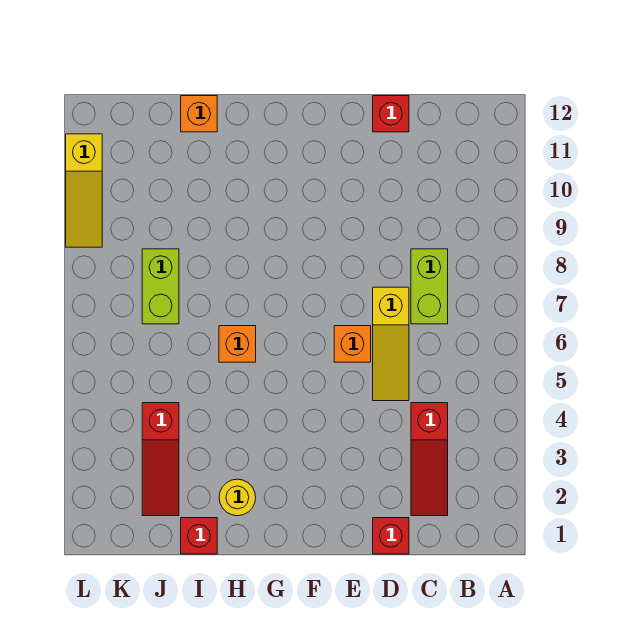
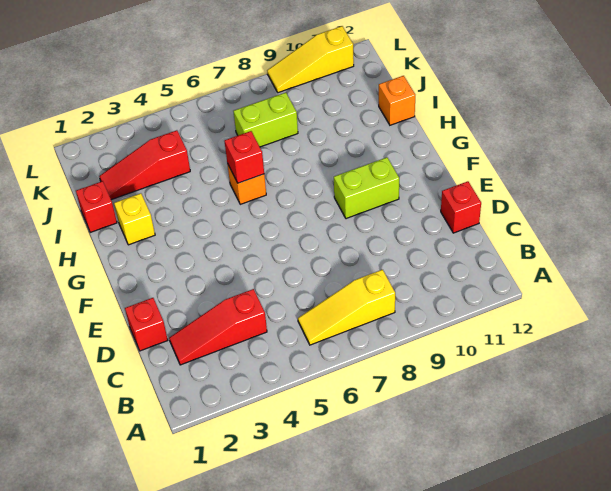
lime 1x2 brick [411,249,448,324] -> lime 1x2 brick moved to [334,157,399,219]
yellow 1x3 slope [373,287,409,401] -> yellow 1x3 slope moved to [298,270,395,345]
orange 1x1 brick [334,326,371,362] -> none
yellow 1x1 round brick [219,479,256,516] -> yellow 1x1 brick [114,193,155,245]
none -> red 1x1 brick [224,131,264,183]

